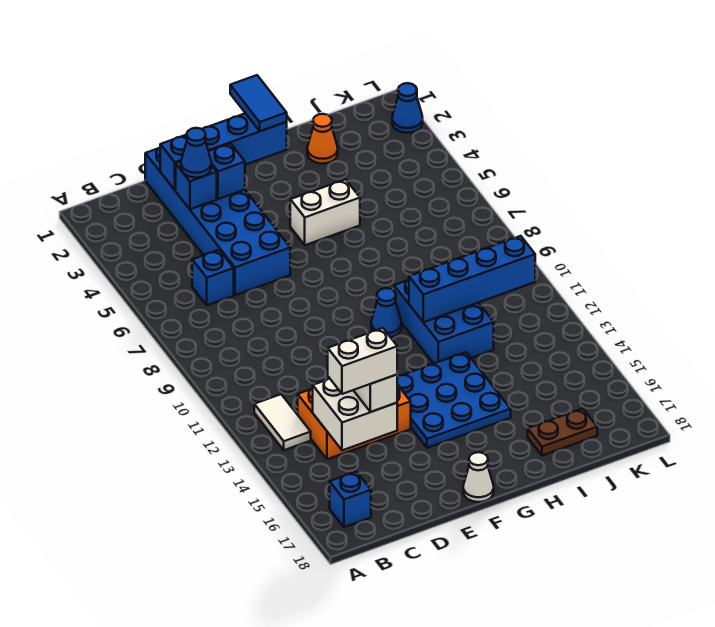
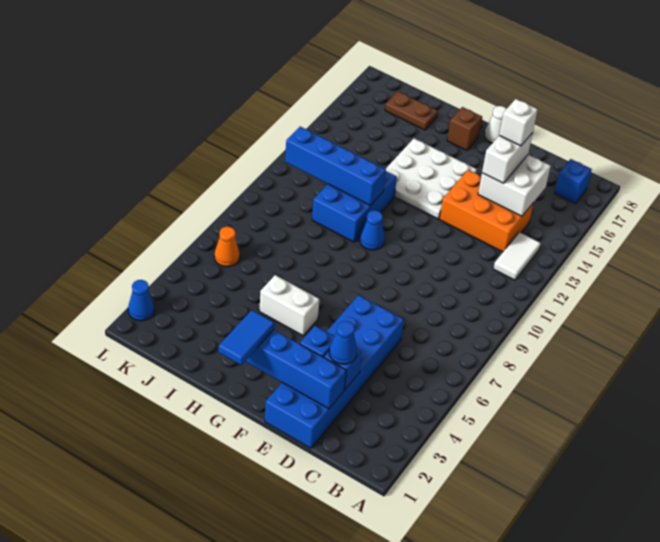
blue 1x1 brick [192,250,234,305] -> none
white 1x2 brick [328,328,397,394] -> white 1x1 brick [499,99,538,146]
blue 3x3 plate [397,352,511,448] -> white 3x3 plate [386,138,477,219]
none -> brown 1x1 brick [447,107,482,150]
orange 1x1 cone [307,114,338,164] -> orange 1x1 cone moved to [214,227,240,267]

